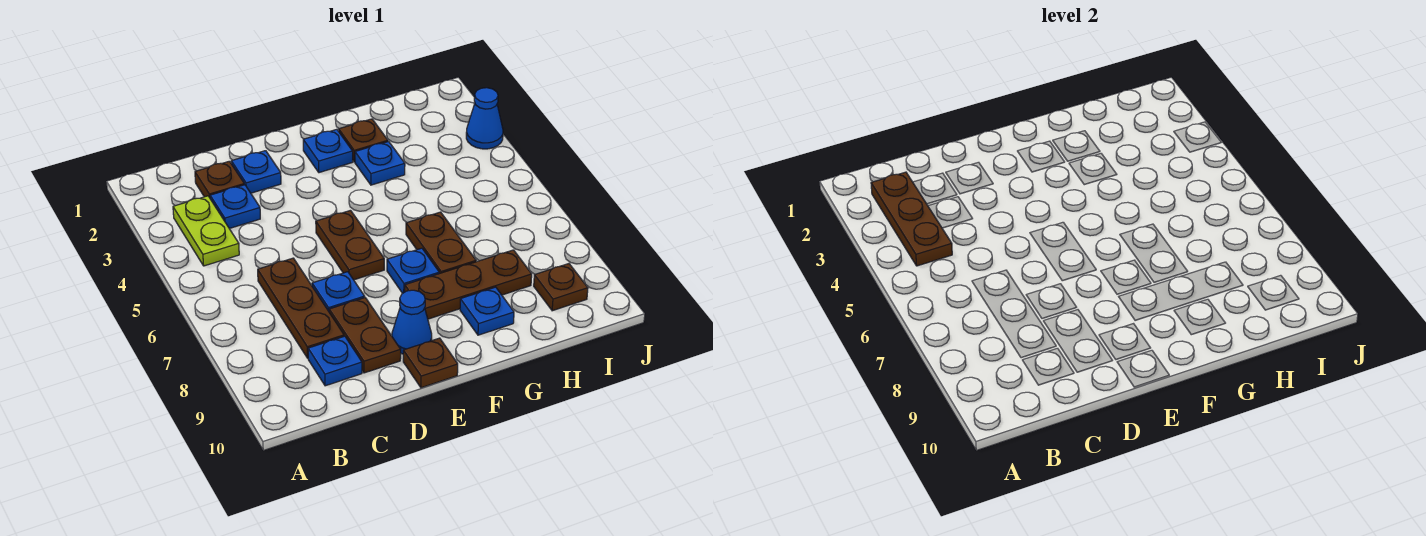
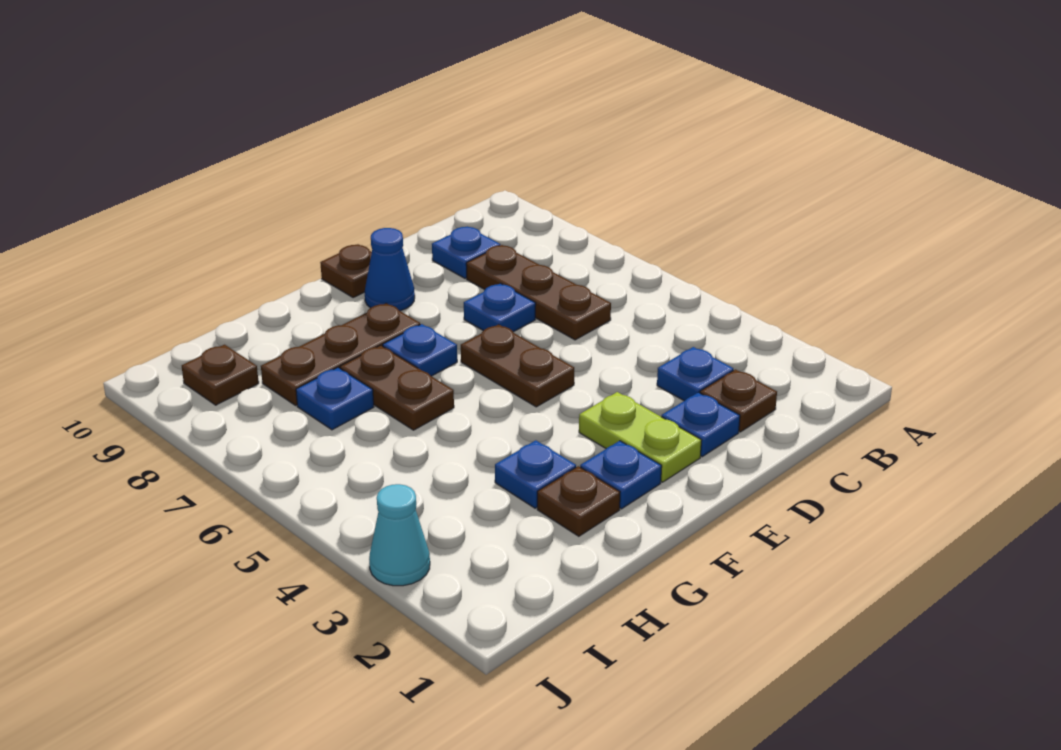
brown 1x3 plate [871,172,952,266] -> none
lime 1x2 plate [173,196,239,266] -> lime 1x2 plate moved to [579,392,702,482]
brown 1x2 plate [329,298,401,373] -> none
blue 1x1 plate [460,287,514,335] -> blue 1x1 plate moved to [296,368,374,430]
blue 1x1 cone [466,88,503,149] -> cyan 1x1 cone [369,484,430,586]

